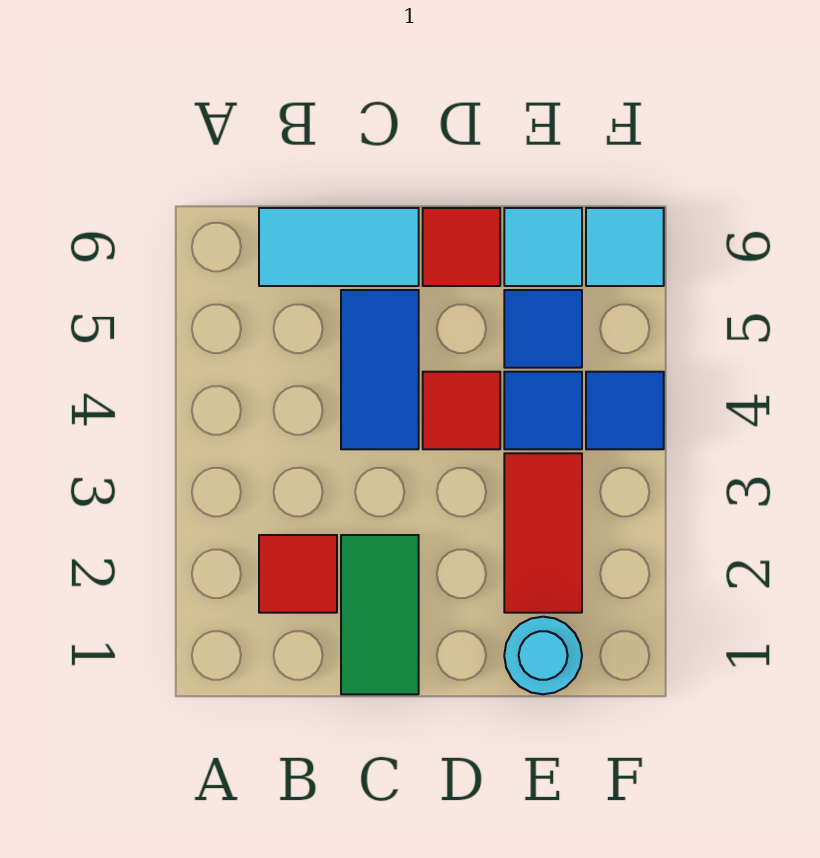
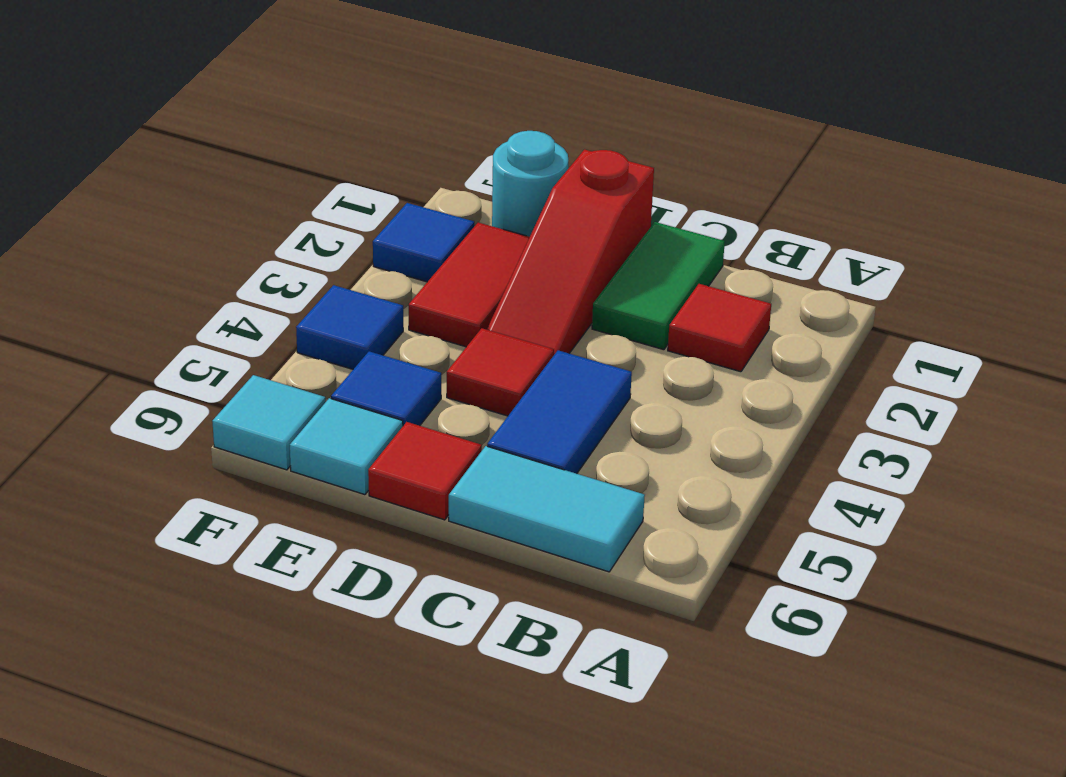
none -> red 1x3 slope [487,150,654,355]
blue 1x1 tile [504,372,582,449] -> blue 1x1 tile moved to [373,203,474,282]

